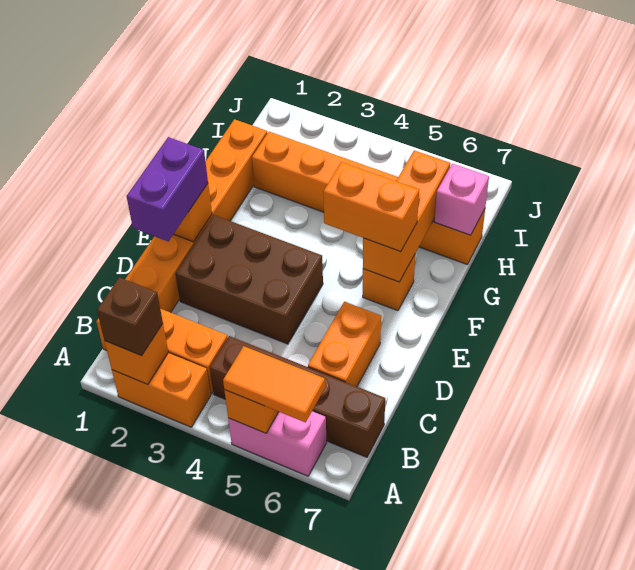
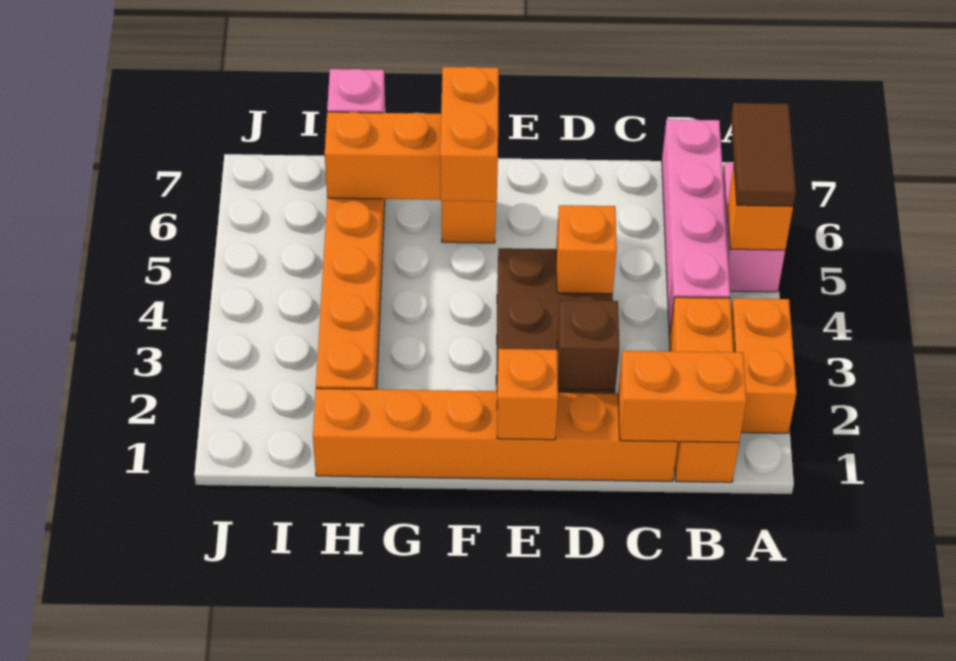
orange 1x1 brick [105,324,168,384] -> orange 1x1 brick moved to [556,205,617,294]
brown 1x1 brick [97,277,163,356] -> brown 1x1 brick moved to [557,300,619,390]
orange 1x2 tile [223,346,325,422] -> brown 1x2 tile [731,103,796,206]
brown 1x4 brick [210,336,385,457] -> pink 1x4 brick [662,119,730,336]
orange 1x2 brick [308,302,381,386] -> orange 1x2 brick moved to [618,351,746,442]
purple 1x2 brick [127,137,208,241] -> none

